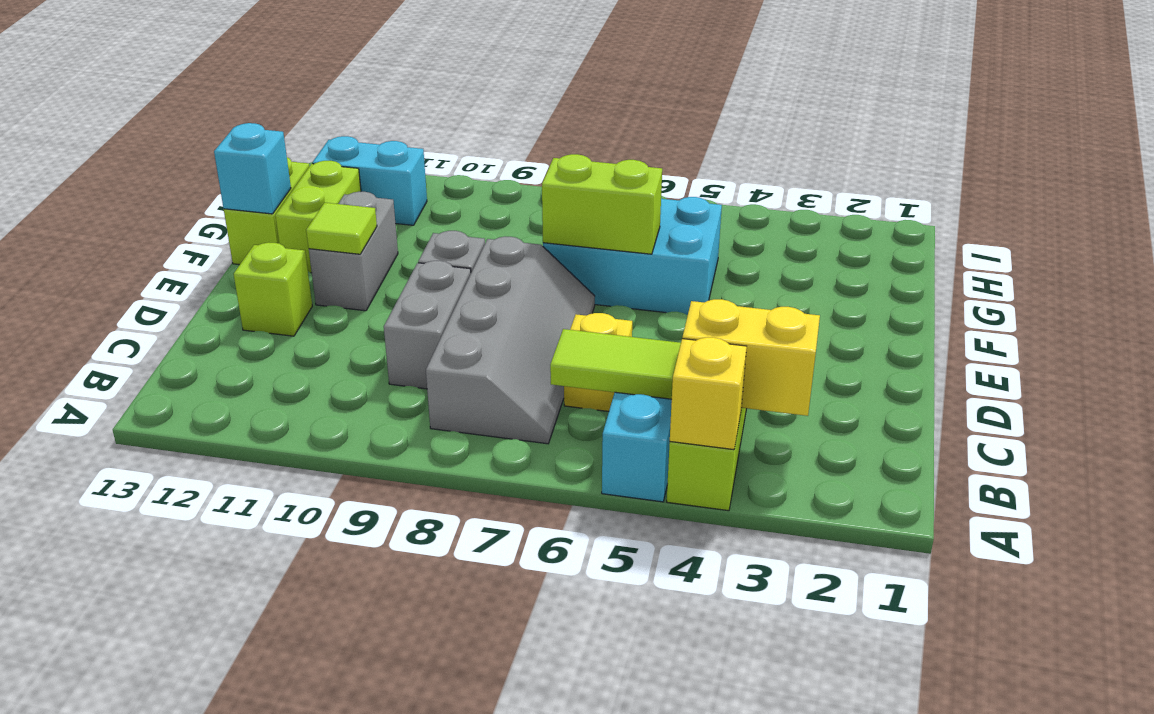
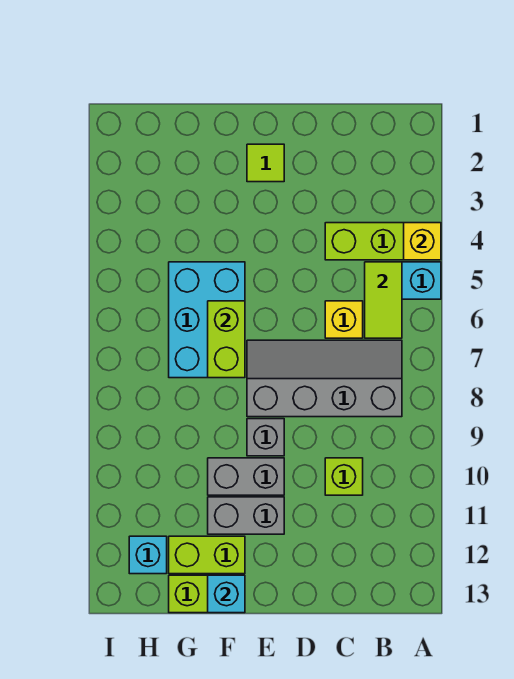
yellow 1x2 brick [682,299,820,416] -> none
grey 1x2 brick [384,261,471,389] -> grey 1x2 brick moved to [208,458,284,495]
lime 1x1 brick [234,242,312,336] -> lime 1x1 brick moved to [325,458,363,495]
lime 1x1 tile [306,203,377,254] -> lime 1x1 tile moved to [247,144,284,182]
cyan 1x2 brick [312,136,427,225] -> cyan 1x1 brick [129,536,167,574]

